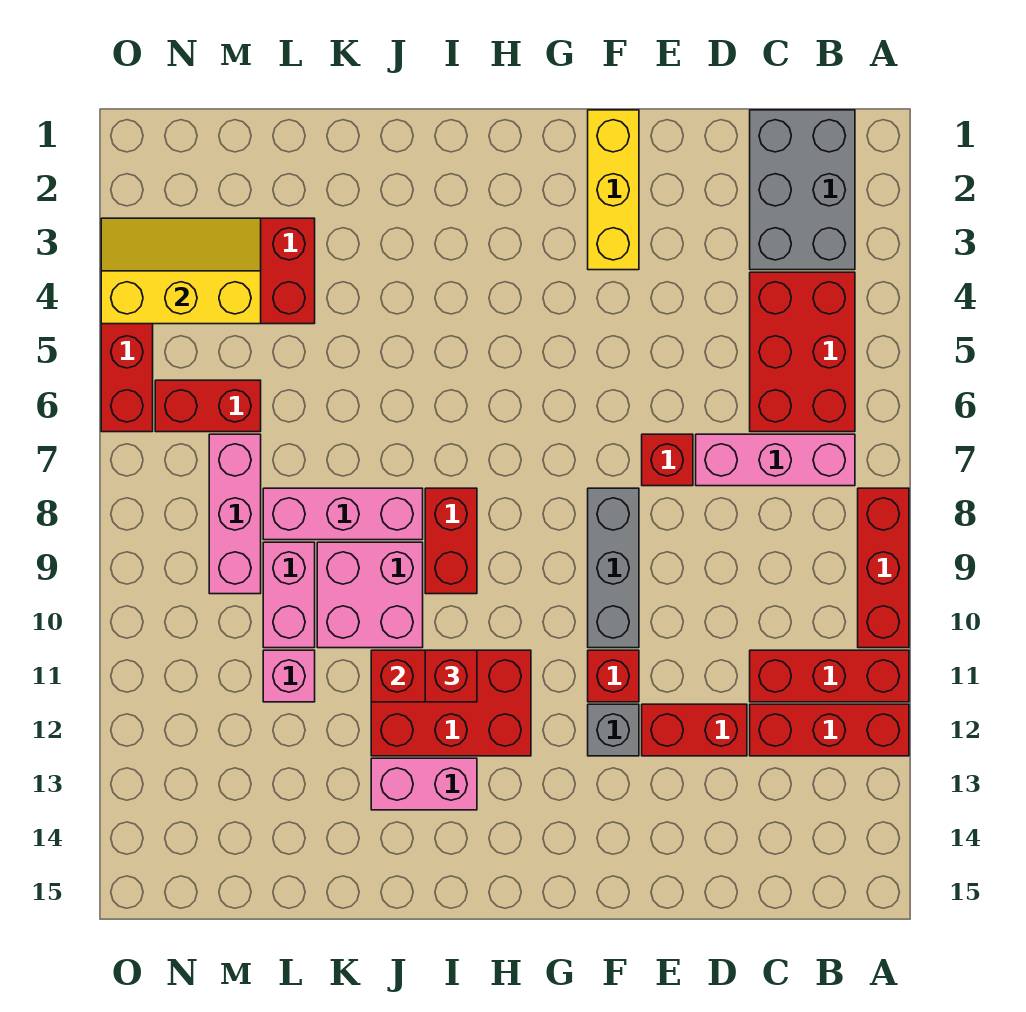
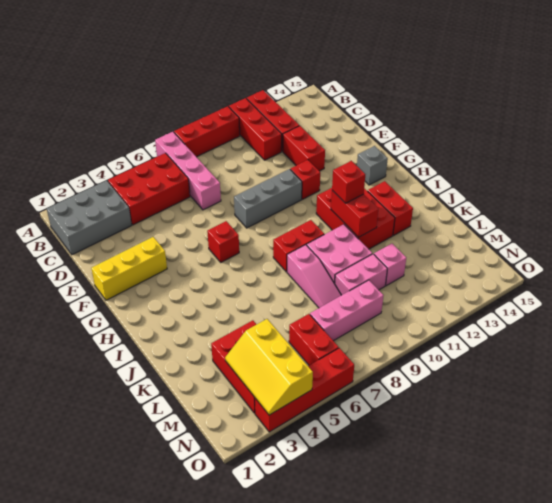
pink 1x3 brick [696,434,855,486] -> pink 1x4 brick [155,132,221,210]
red 1x1 brick [642,434,693,486] -> red 1x1 brick moved to [207,221,239,262]
grey 1x1 brick [588,704,639,756] -> grey 1x1 brick moved to [357,146,388,185]
pink 1x2 brick [371,758,477,810] -> red 1x2 brick [368,181,413,235]
pink 1x3 brick [263,488,423,540] -> pink 1x3 slope [287,245,341,308]

